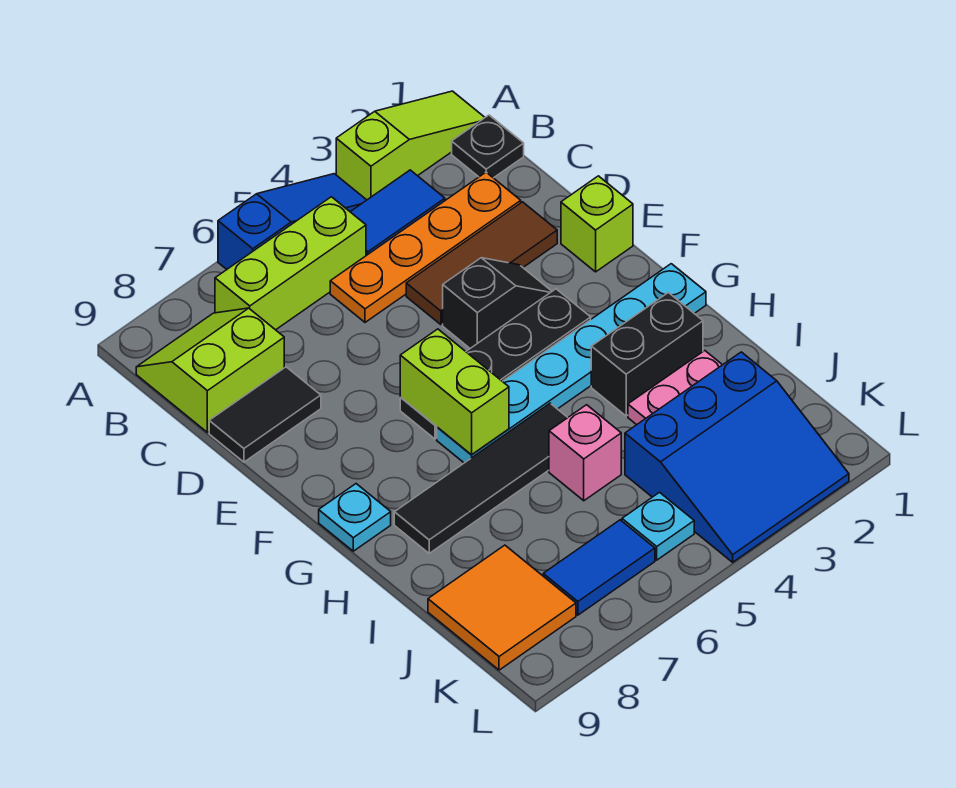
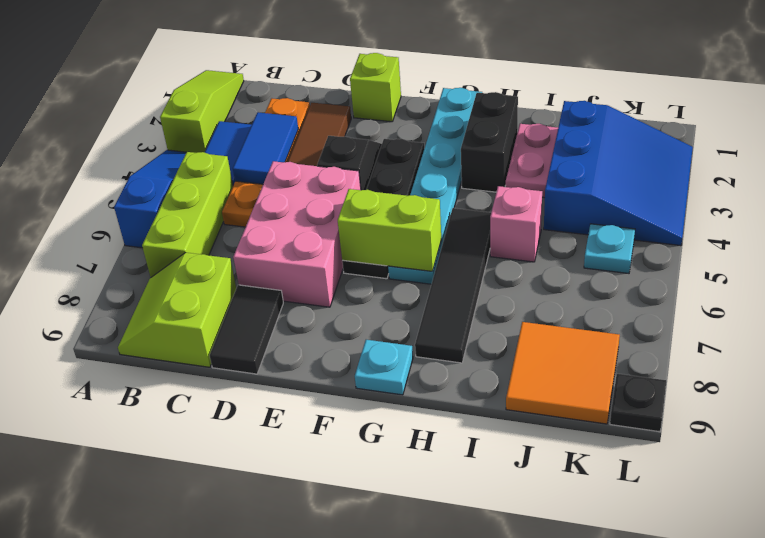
black 1x1 plate [452,115,524,178] -> black 1x1 plate moved to [610,374,666,432]
none -> pink 2x3 brick [233,161,361,307]
blue 1x2 tile [543,520,655,615] -> blue 1x2 tile moved to [233,112,298,184]

